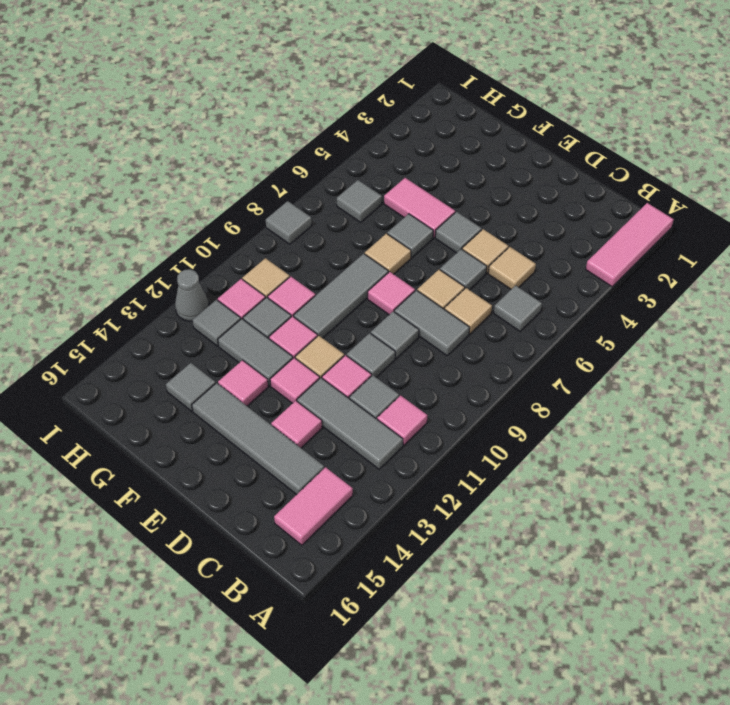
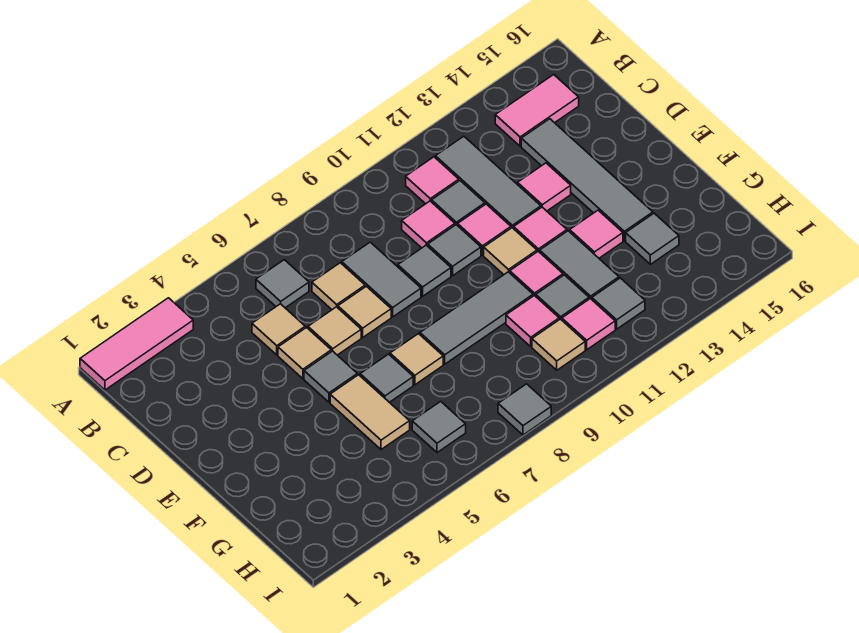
grey 1x1 tile [440,249,487,290] -> tan 1x1 tile [308,307,361,355]
pink 1x1 tile [368,272,415,315] -> pink 1x1 tile moved to [402,201,455,248]
pink 1x2 tile [384,178,455,237] -> tan 1x2 tile [330,375,410,449]
grey 1x1 cone [175,269,209,321] -> none

